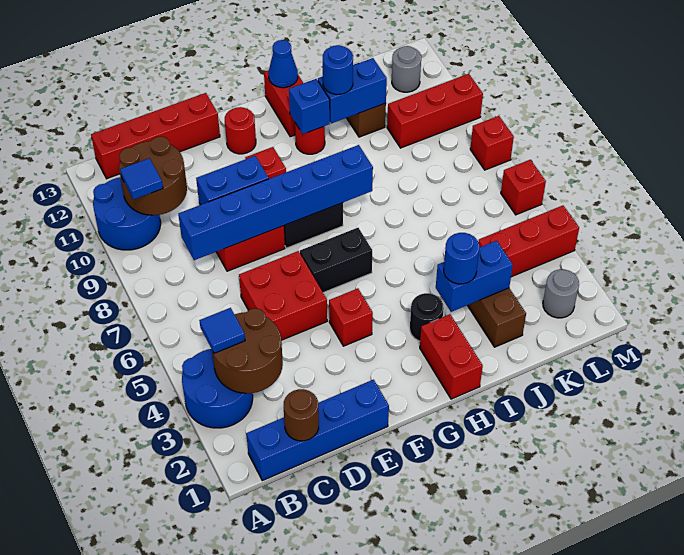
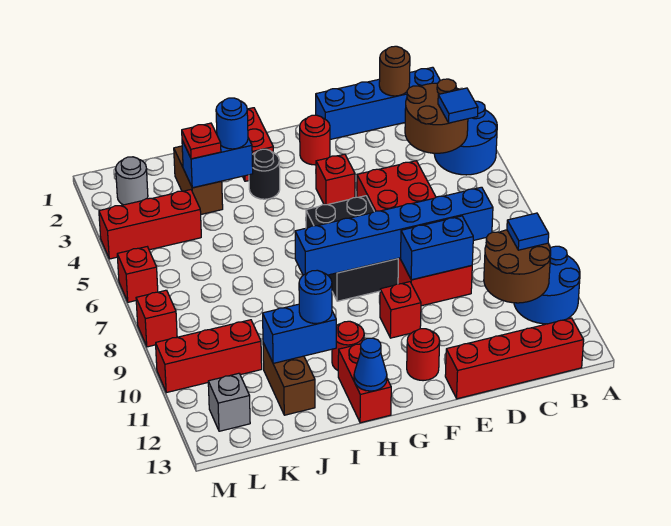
none -> red 1x1 round brick [300,115,330,165]
blue 1x1 brick [289,79,330,134] -> none
none -> red 1x1 plate [182,123,221,159]
grey 1x1 round brick [392,46,421,92] -> grey 1x1 brick [208,373,250,431]

